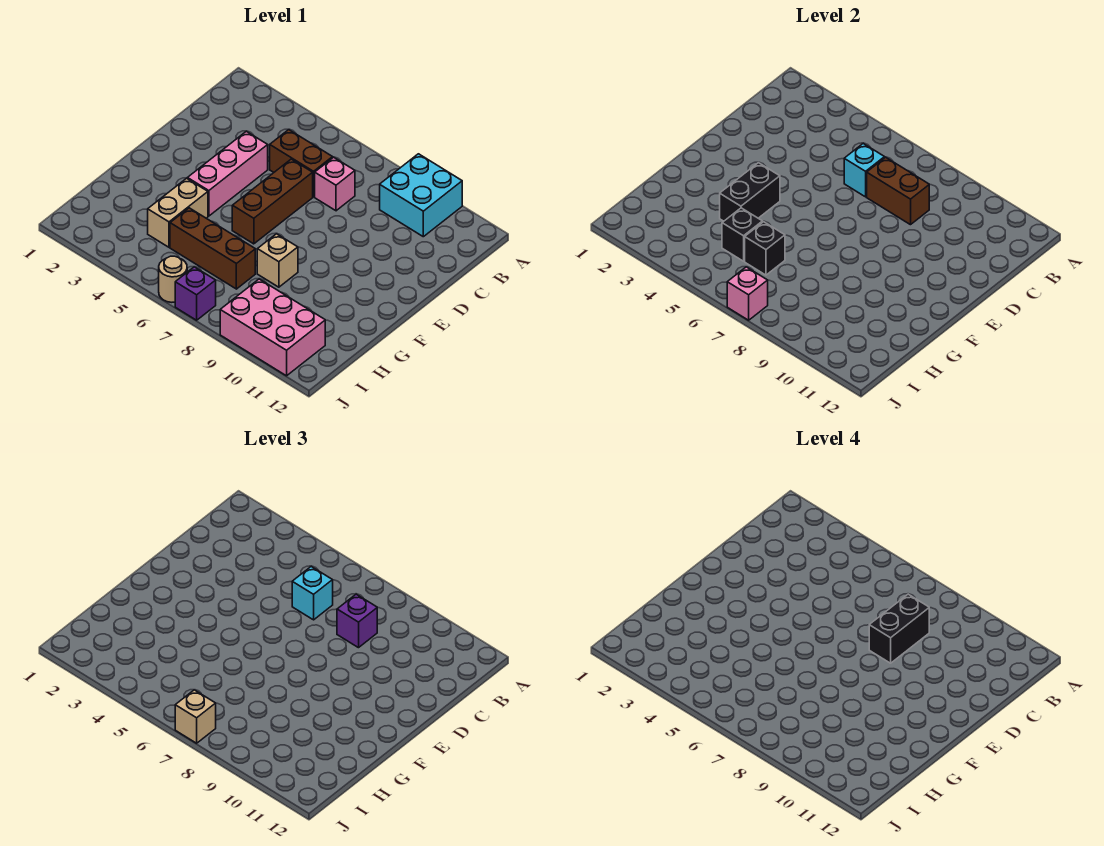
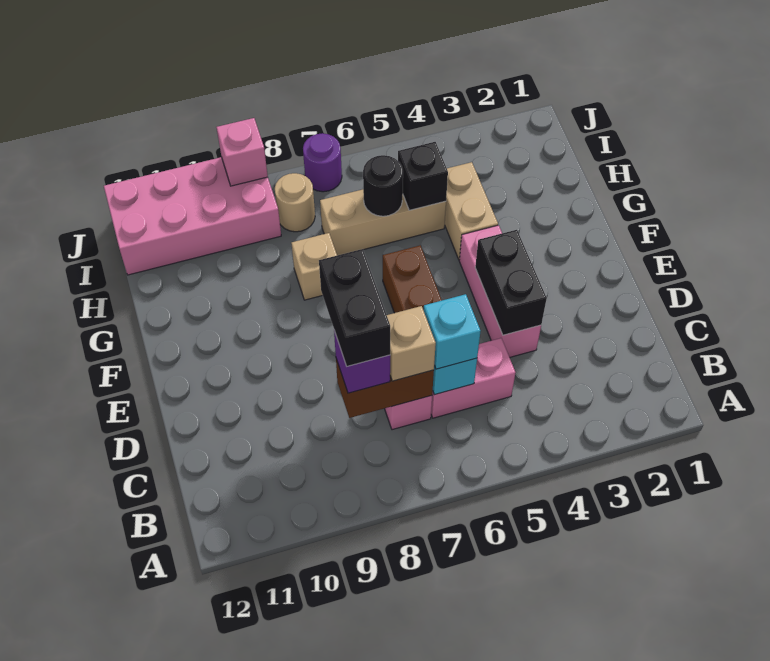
cyan 2x2 brick [380,154,462,237] -> none
brown 1x2 brick [270,130,333,197] -> pink 1x2 brick [431,338,515,418]
black 1x2 brick [720,163,780,221] -> black 1x2 brick moved to [475,230,547,335]
brown 1x3 brick [170,208,255,289] -> tan 1x3 brick [320,189,446,255]
black 1x1 brick [745,222,785,275] -> black 1x1 round brick [363,155,403,216]
pink 2x3 brick [220,279,325,376] -> pink 2x4 brick [104,157,281,275]
tan 1x1 round brick [159,256,187,302] -> tan 1x1 round brick moved to [275,173,315,232]
purple 1x1 brick [175,267,216,320] -> purple 1x1 round brick [303,133,342,192]
pink 1x1 brick [727,267,768,320] -> pink 1x1 brick moved to [216,118,268,186]
tan 1x1 brick [175,690,216,743] -> tan 1x1 brick moved to [387,306,436,381]

